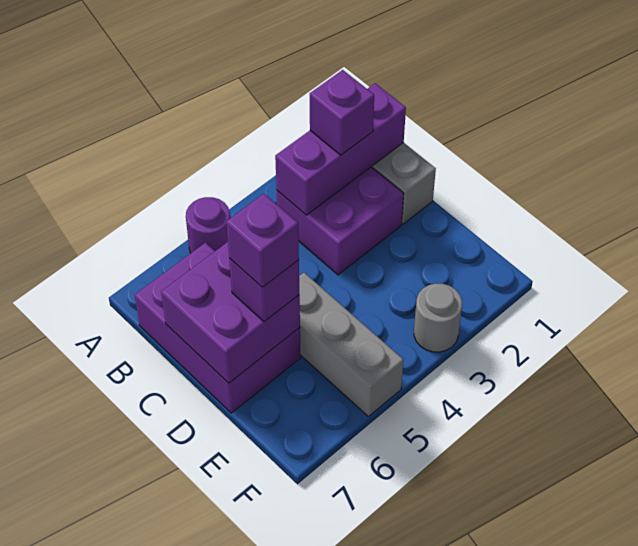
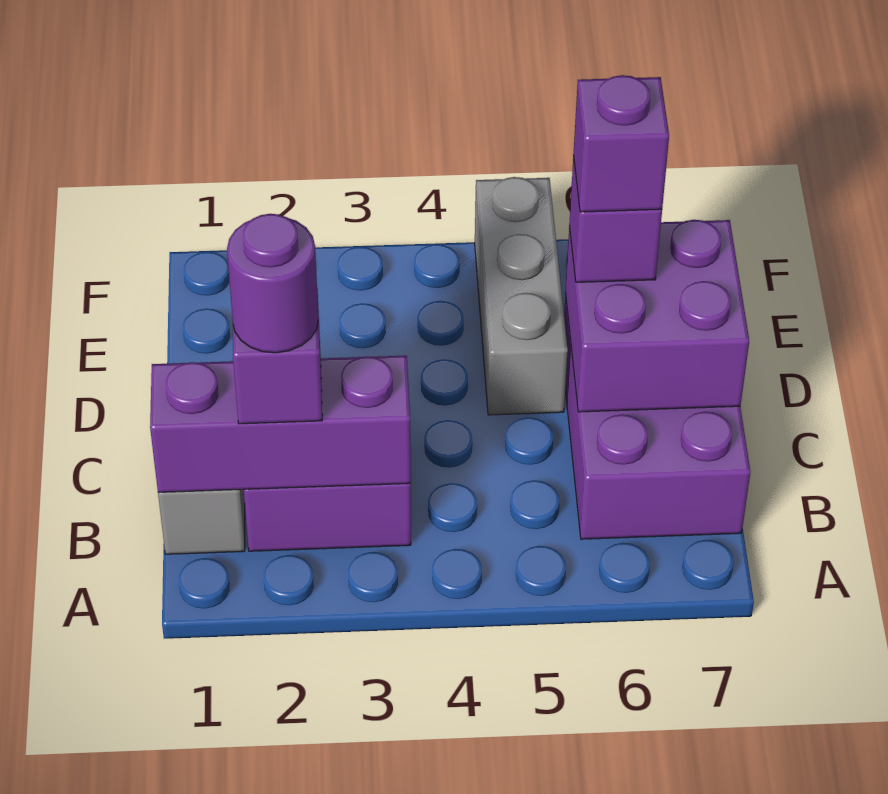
purple 1x1 round brick [186,197,230,253] -> purple 1x1 round brick moved to [227,214,318,353]
grey 1x1 round brick [414,283,462,352] -> none

